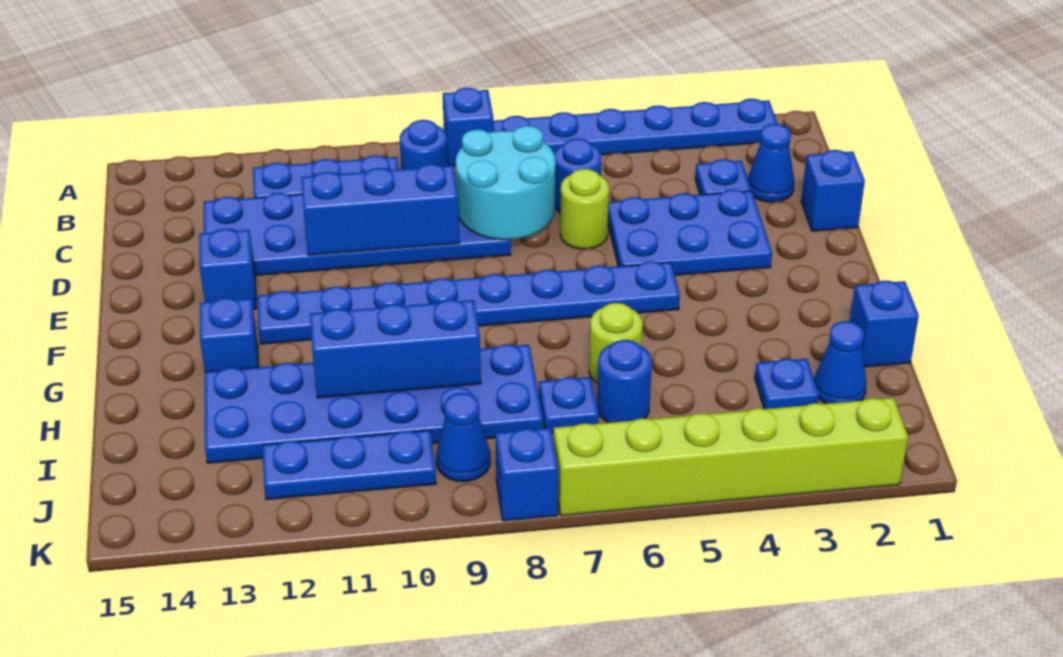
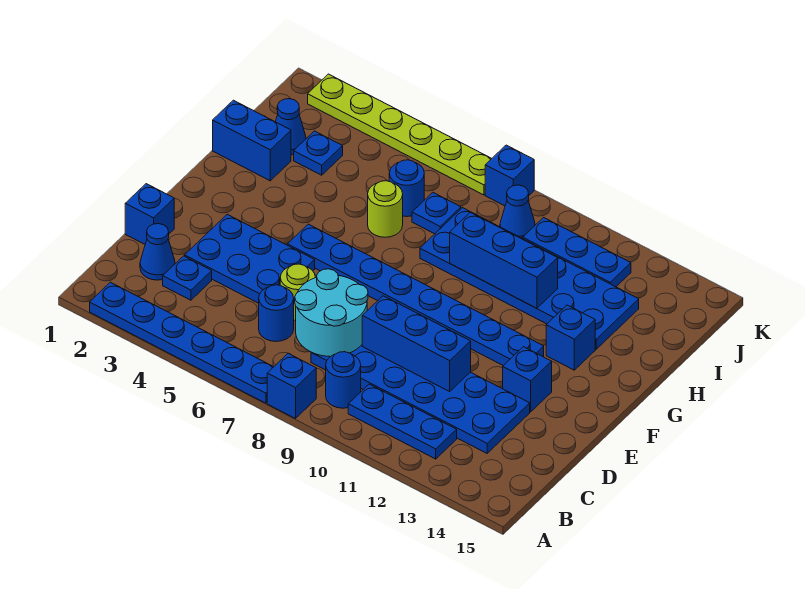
blue 1x1 brick [850,281,919,367] -> blue 1x2 brick [213,100,291,181]
lime 1x6 brick [554,398,908,516] -> lime 1x6 plate [308,74,492,195]

